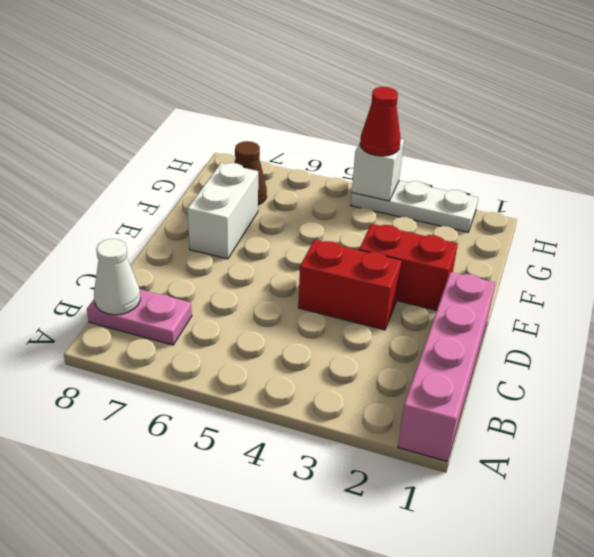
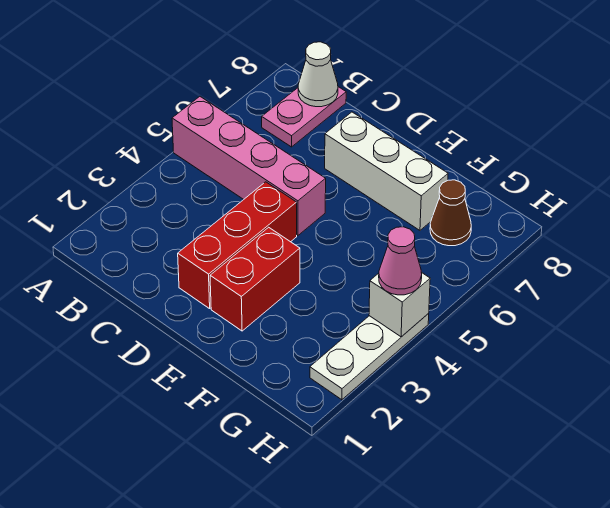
pink 1x4 brick [398,272,495,461] -> pink 1x4 brick moved to [172,97,326,235]
red 1x2 brick [298,240,402,330] -> red 1x3 brick [178,182,297,309]
white 1x2 brick [187,163,258,259] -> white 1x3 brick [325,112,448,230]
red 1x1 cone [360,87,401,156] -> pink 1x1 cone [379,227,422,295]

